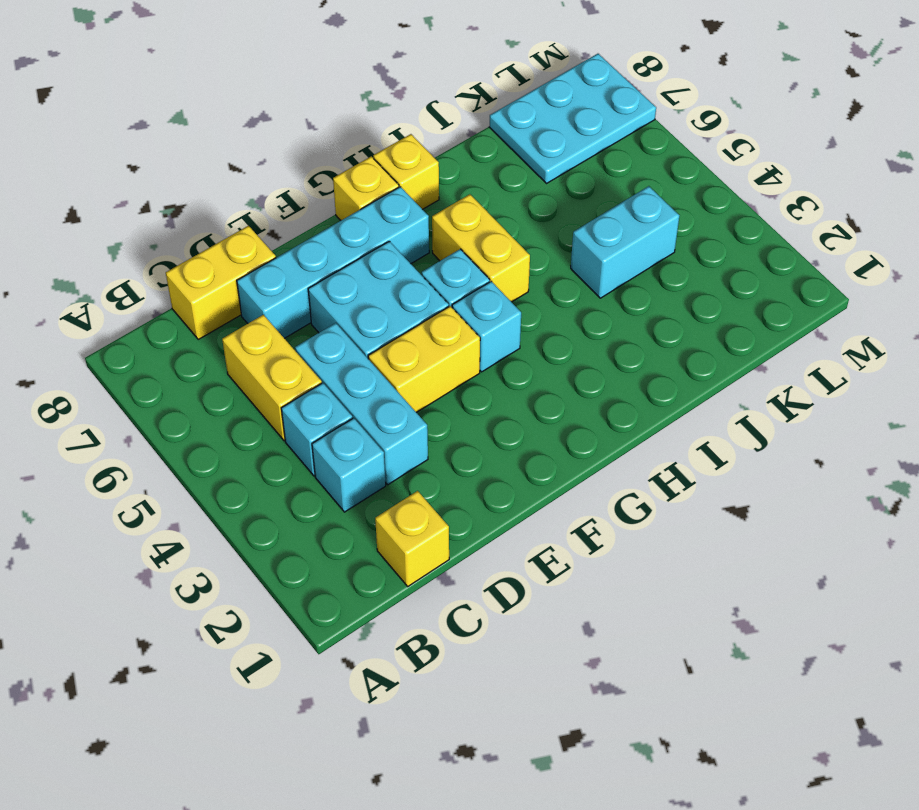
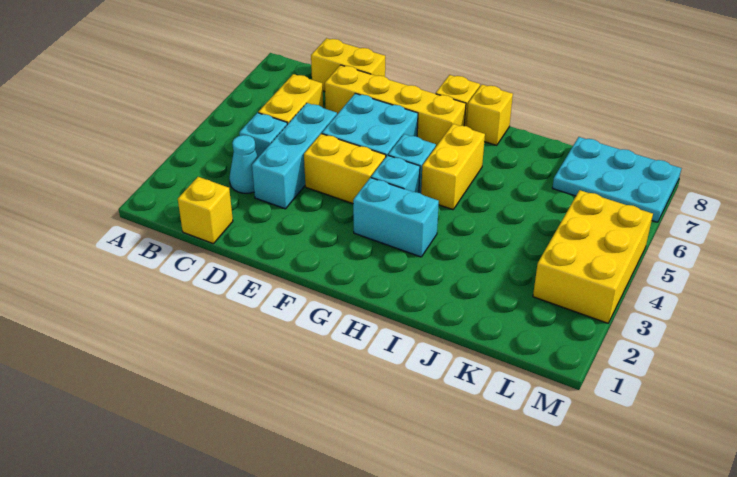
cyan 1x1 brick [312,418,386,512] -> cyan 1x1 cone [229,135,258,193]
cyan 1x4 brick [237,187,429,338] -> yellow 1x4 brick [325,65,466,146]
cyan 1x2 brick [571,186,679,298] -> cyan 1x2 brick moved to [353,178,439,257]
none -> yellow 2x3 brick [533,190,653,323]

